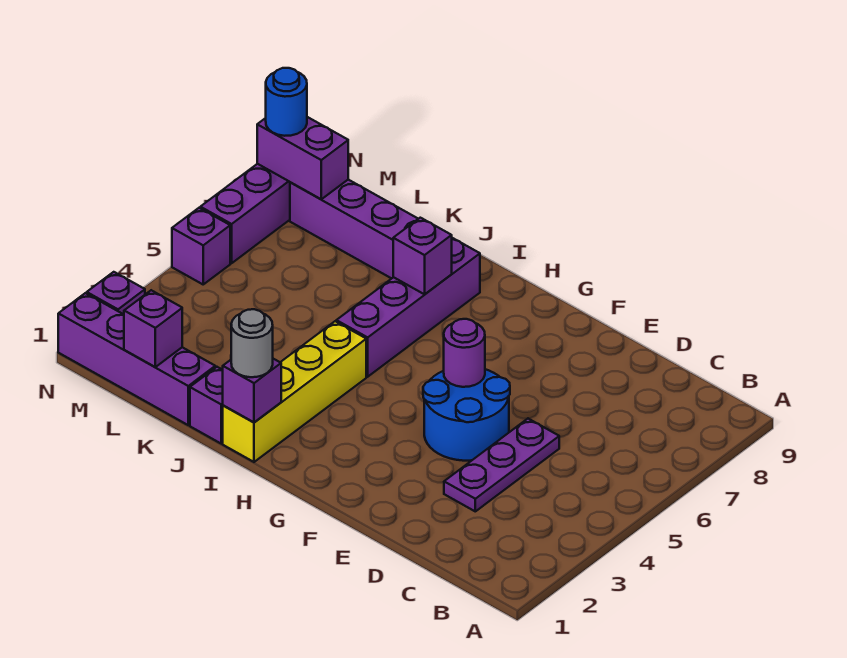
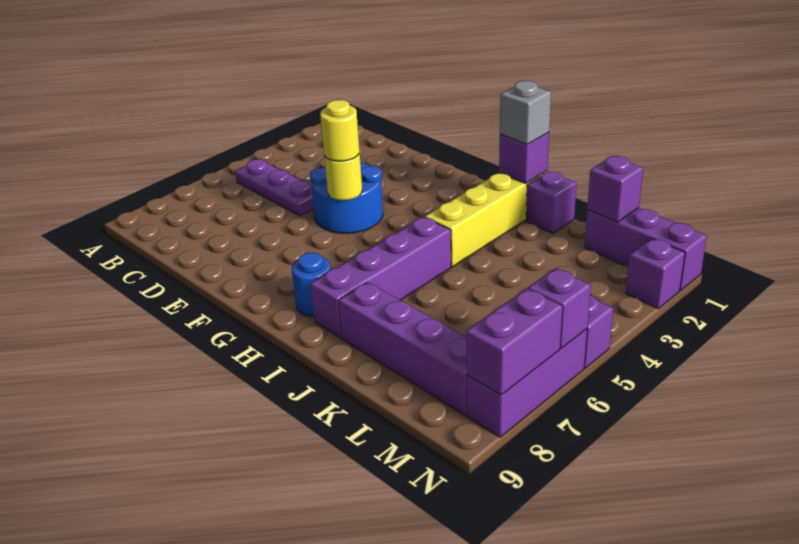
purple 1x3 plate [444,419,559,511] -> purple 1x3 plate turned to [235,159,314,216]
purple 1x1 round brick [444,319,485,387] -> yellow 1x1 round brick [324,151,362,200]
none -> yellow 1x1 round brick [320,100,359,161]
grey 1x1 round brick [231,309,273,377] -> grey 1x1 brick [500,81,551,145]
purple 1x1 brick [393,218,452,294] -> purple 1x1 brick moved to [528,268,591,348]
purple 1x4 brick [58,293,215,425] -> purple 1x3 brick [584,208,707,291]
purple 1x2 brick [257,117,348,199] -> purple 1x2 brick turned to [466,288,562,395]
blue 1x1 round brick [266,68,307,136] -> blue 1x1 round brick moved to [292,253,331,316]

